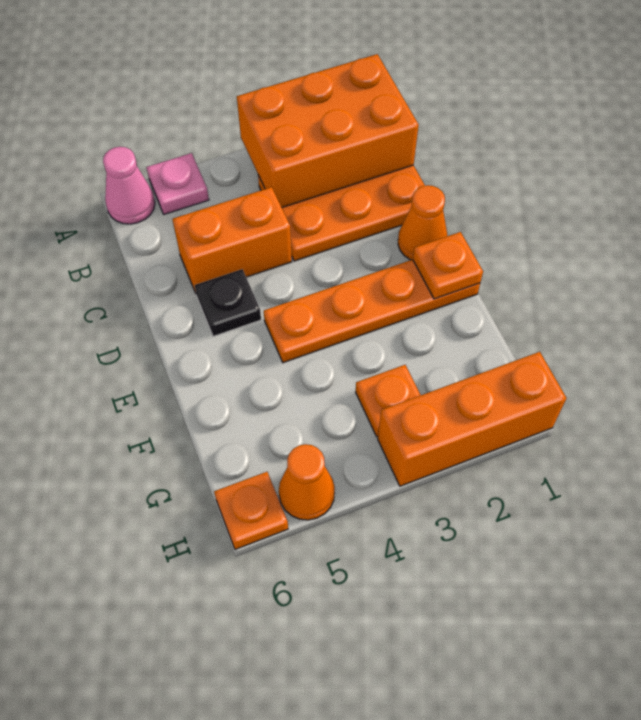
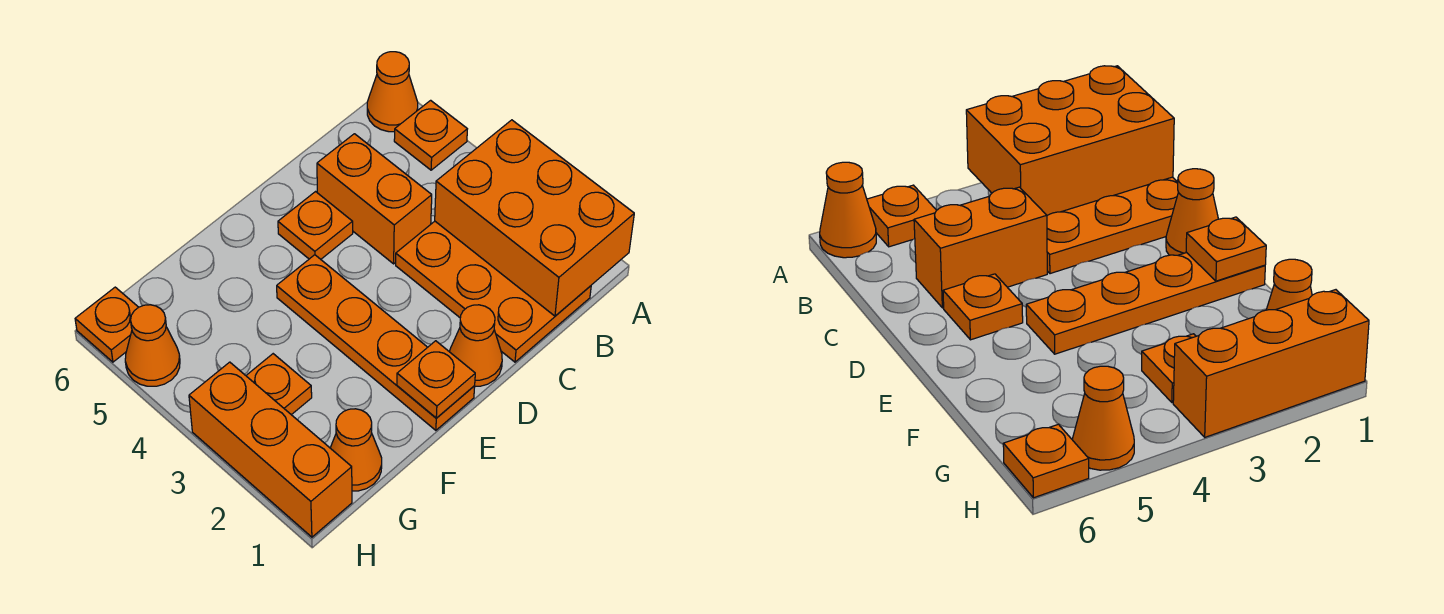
pink 1x1 plate [146,153,209,214] -> orange 1x1 plate [394,100,467,170]
pink 1x1 cone [103,147,155,224] -> orange 1x1 cone [367,52,418,132]
black 1x1 plate [194,269,261,336] -> orange 1x1 plate [278,192,353,259]
none -> orange 1x1 cone [330,409,382,491]

